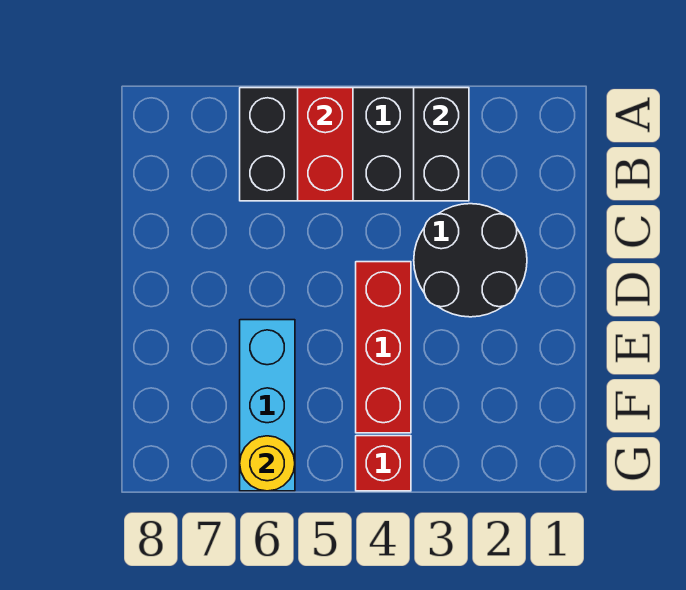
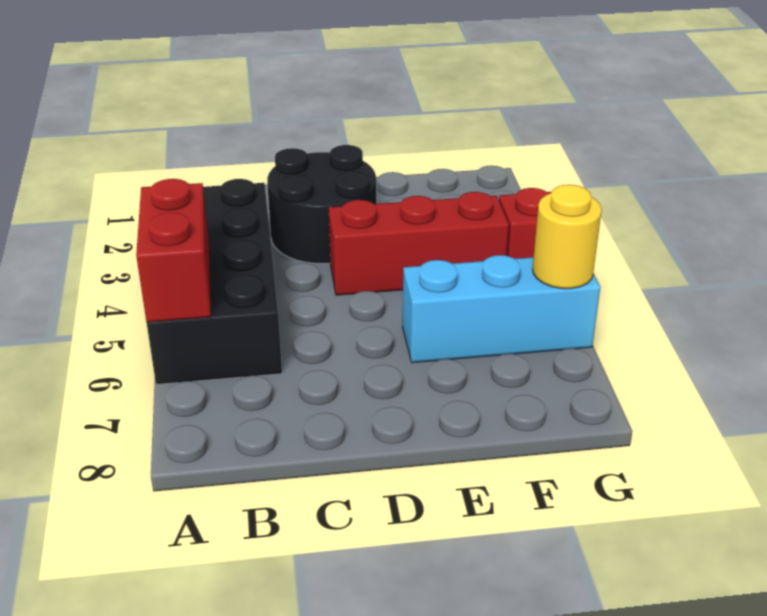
black 1x2 brick [414,88,469,201] -> none
red 1x2 brick [298,88,353,201] -> red 1x2 brick turned to [136,179,211,322]

